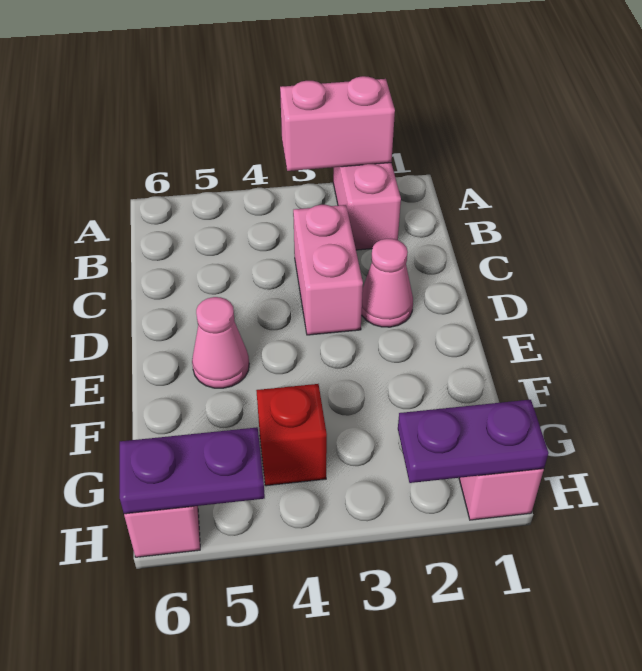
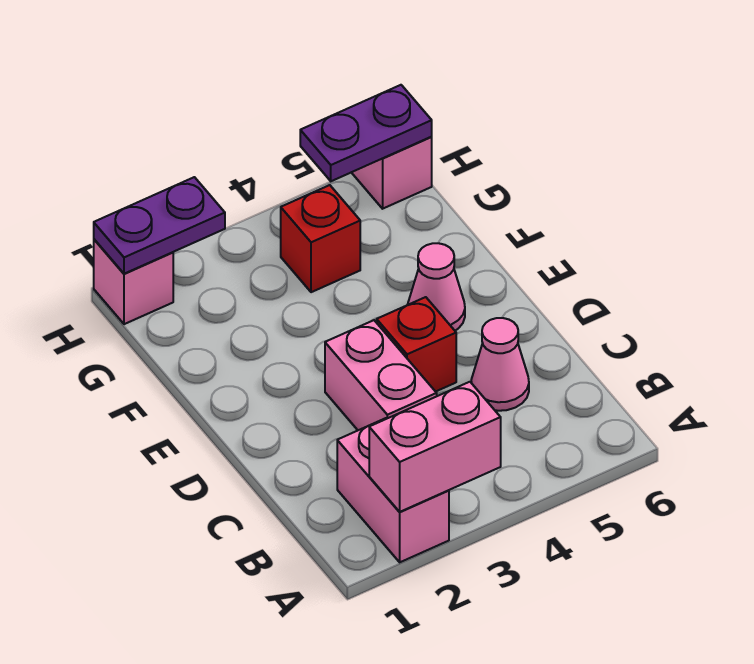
pink 1x1 cone [362,239,413,327] -> pink 1x1 cone moved to [471,318,529,411]
none -> red 1x1 brick [377,297,456,392]

